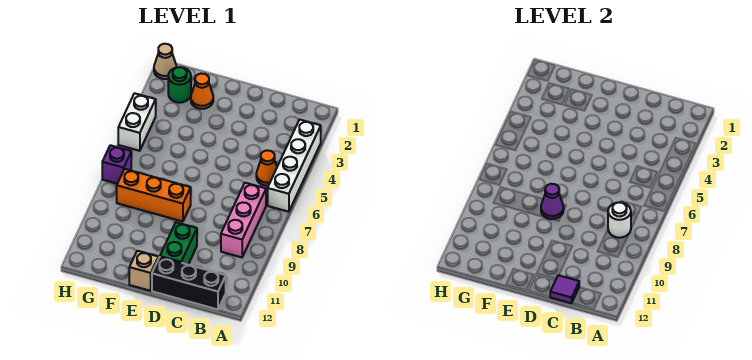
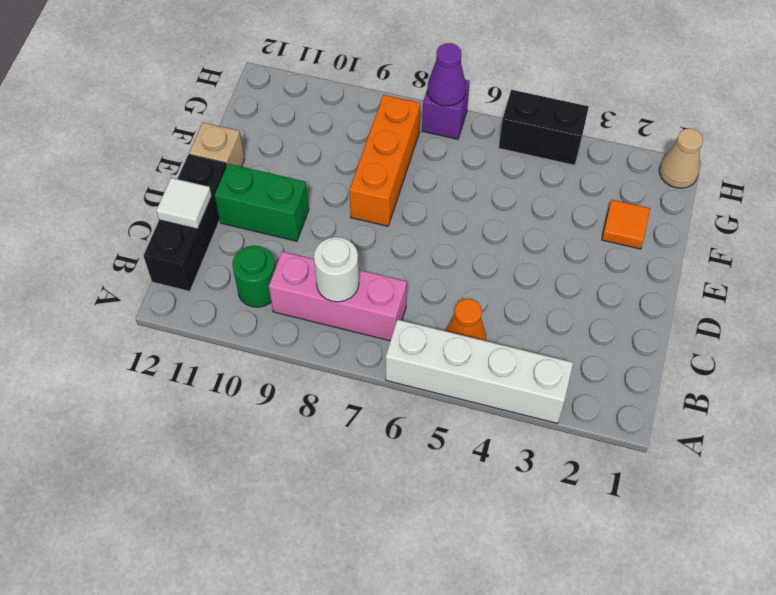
purple 1x1 tile [550,275,579,303] -> white 1x1 tile [156,178,212,229]
purple 1x1 cone [541,184,564,219] -> purple 1x1 cone moved to [427,43,466,106]
orange 1x1 cone [191,74,213,109] -> orange 1x1 tile [602,200,650,249]
green 1x1 round brick [168,67,191,103] -> green 1x1 round brick moved to [232,246,275,307]
white 1x2 brick [118,93,156,151] -> black 1x2 brick [499,90,589,165]

